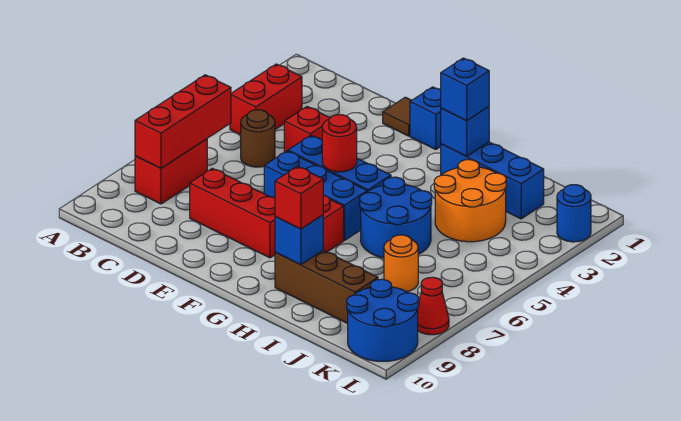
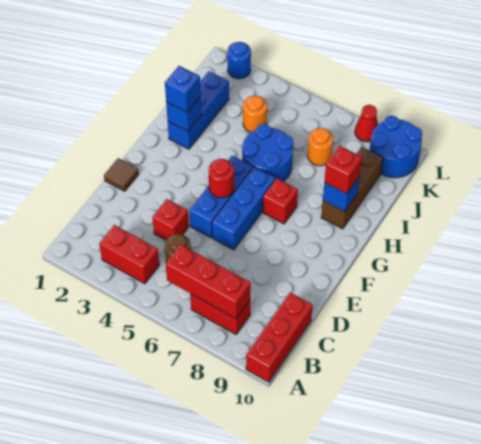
red 1x3 brick [190,168,275,258] -> red 1x3 brick moved to [246,293,313,382]
blue 1x1 brick [410,87,441,149] -> none
orange 2x2 round brick [434,160,506,242] -> orange 1x1 round brick [243,96,267,132]

